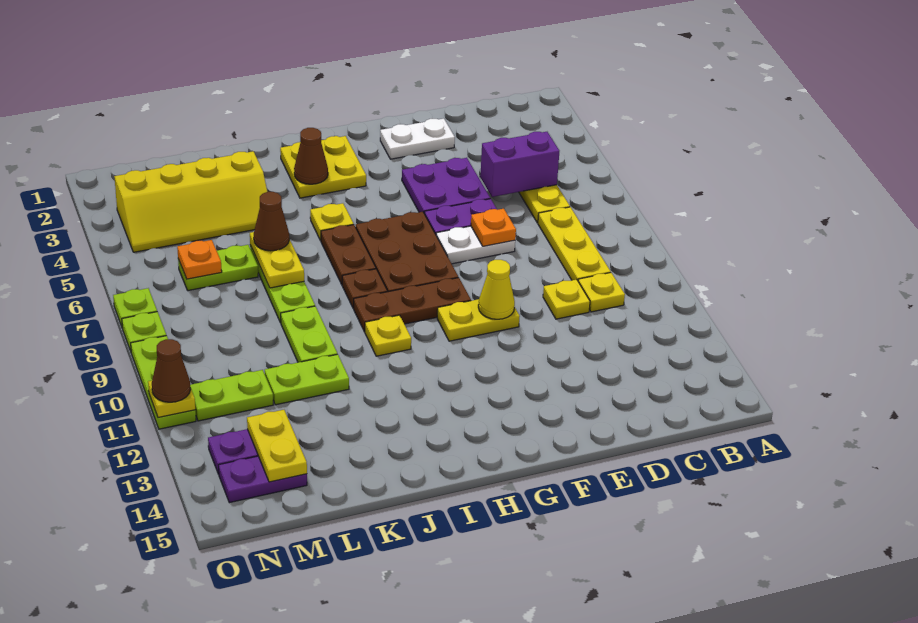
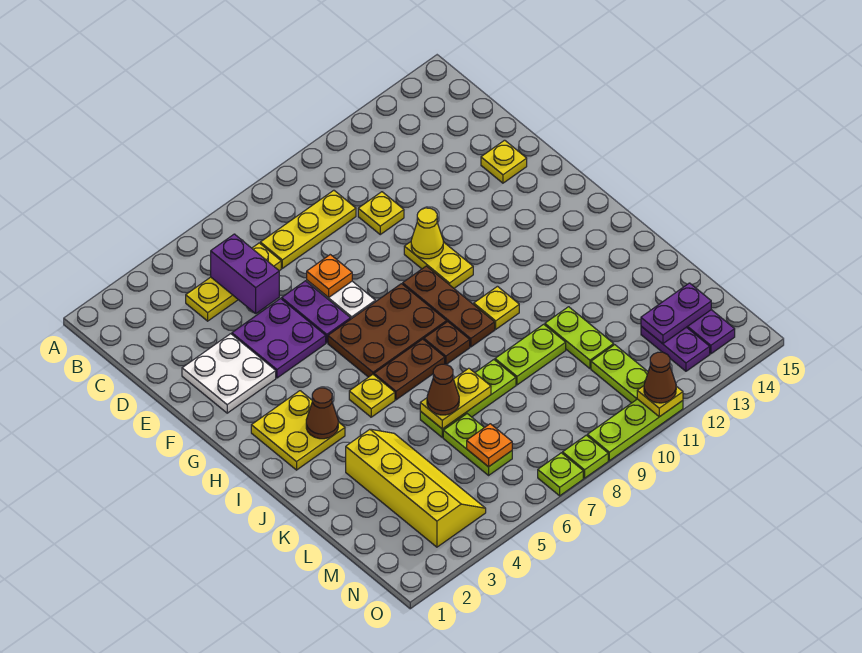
yellow 1x1 plate [578,273,625,312] -> yellow 1x1 plate moved to [481,140,527,183]
white 1x2 plate [380,118,455,159] -> white 2x2 plate [182,334,276,413]
yellow 1x2 plate [247,410,307,482] -> purple 1x2 plate [641,283,711,344]

